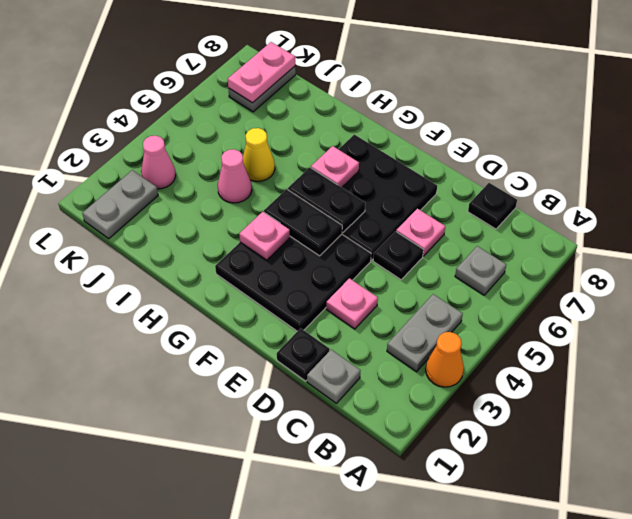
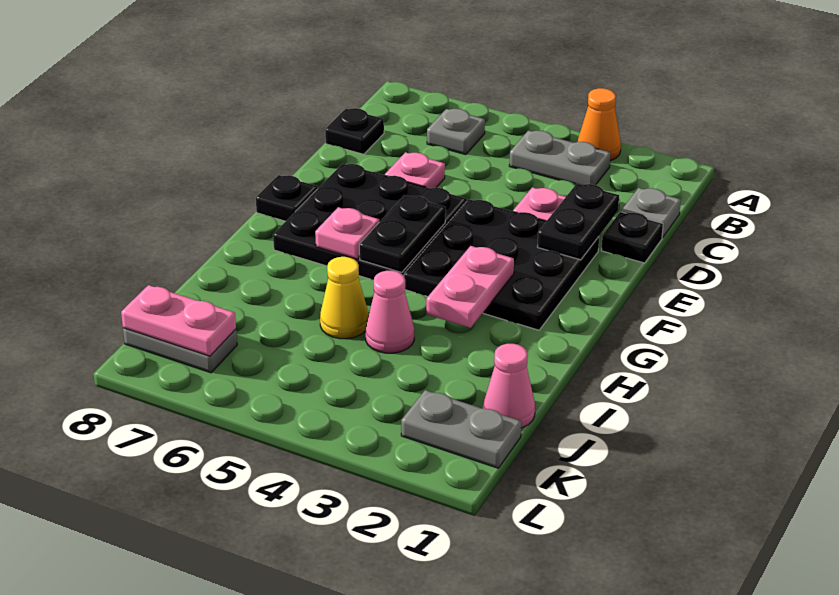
black 1x1 plate [373,231,423,280] -> black 1x1 plate moved to [256,175,318,221]
black 1x2 plate [264,189,342,256] -> black 1x2 plate moved to [537,184,619,260]
pink 1x1 plate [239,212,290,260] -> pink 1x2 plate [426,246,514,328]
pink 1x1 cone [141,136,176,189] -> pink 1x1 cone moved to [484,344,535,428]

